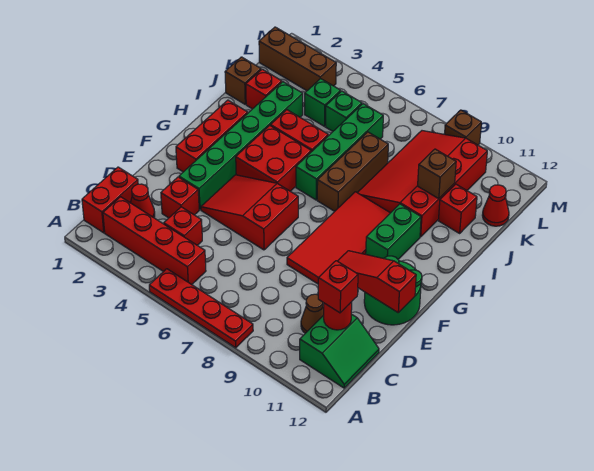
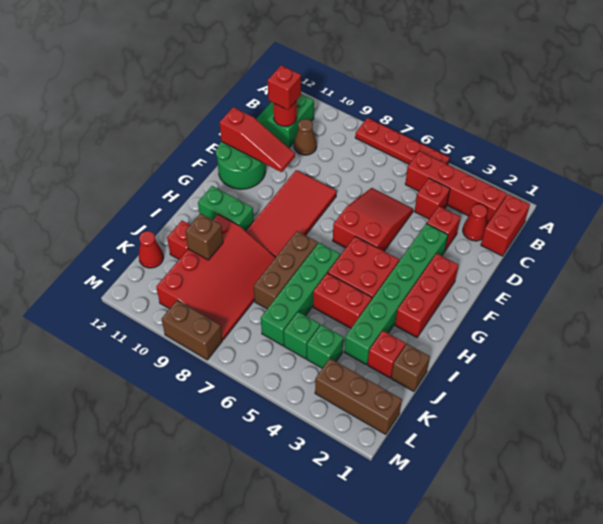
red 2x3 slope [201,175,298,250] -> red 2x3 slope turned to [333,188,413,251]
green 1x2 brick [366,204,421,259] -> green 1x2 brick turned to [198,186,254,231]
brown 1x1 brick [445,110,481,145] -> brown 1x2 brick [162,300,222,360]

